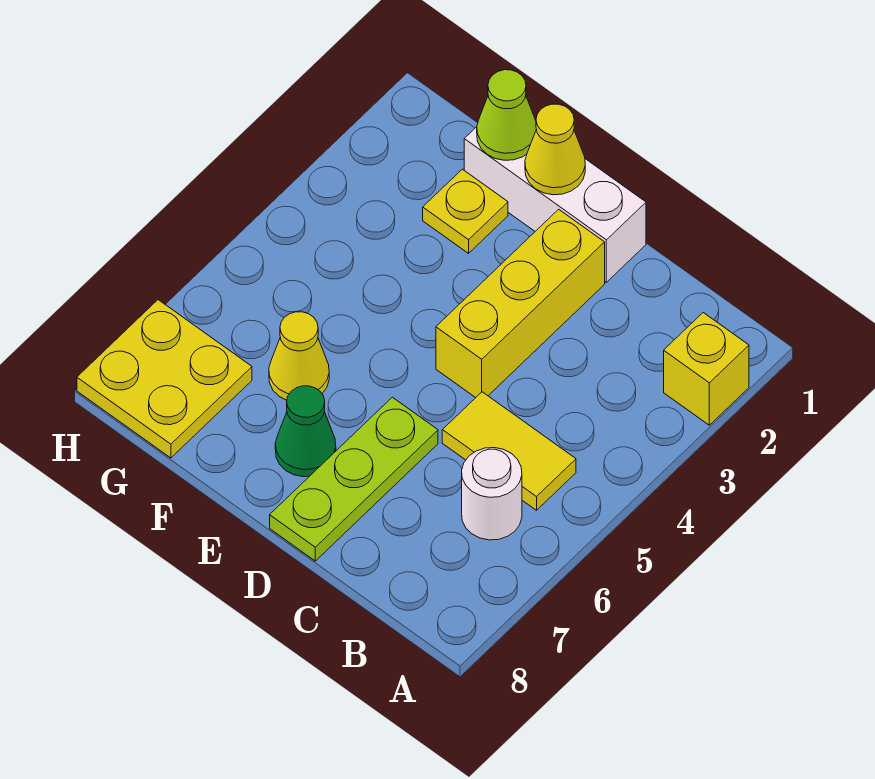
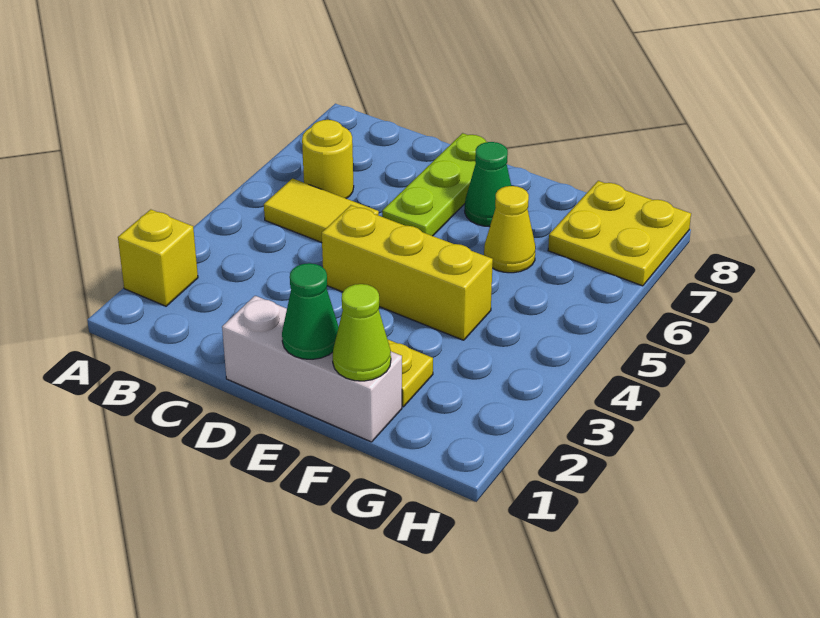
white 1x1 round brick [462,448,522,540] -> yellow 1x1 round brick [302,120,354,199]
yellow 1x3 brick [436,209,605,398] -> yellow 1x3 brick turned to [322,205,493,340]
yellow 1x1 cone [525,104,585,195] -> green 1x1 cone [282,263,339,359]

